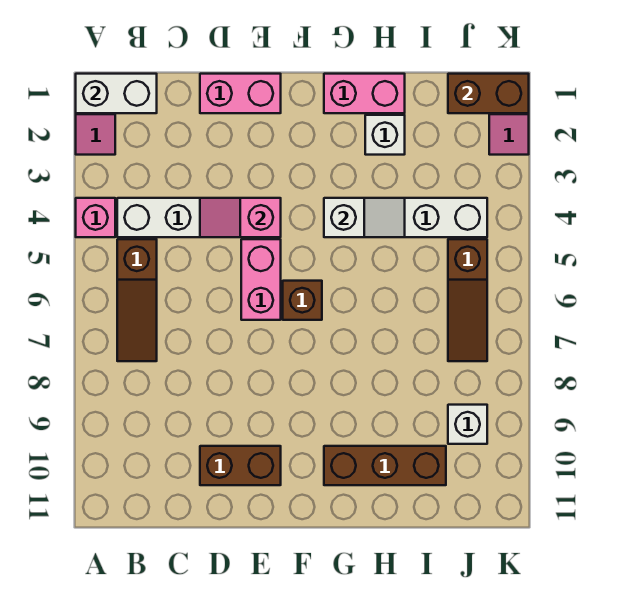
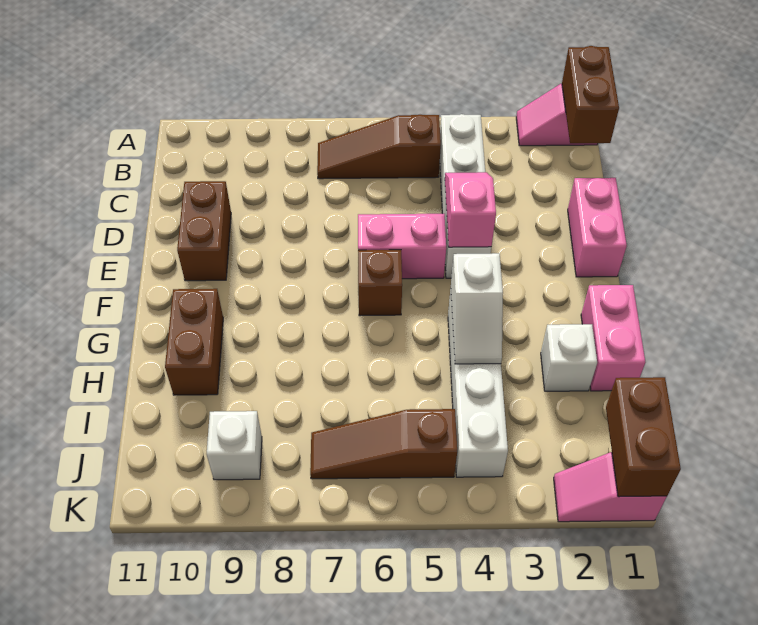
white 1x2 brick [76,74,157,113] -> brown 1x2 brick [562,46,619,143]
pink 1x1 brick [76,198,115,237] -> none
brown 1x3 brick [324,446,446,485] -> brown 1x2 brick [165,289,223,395]

